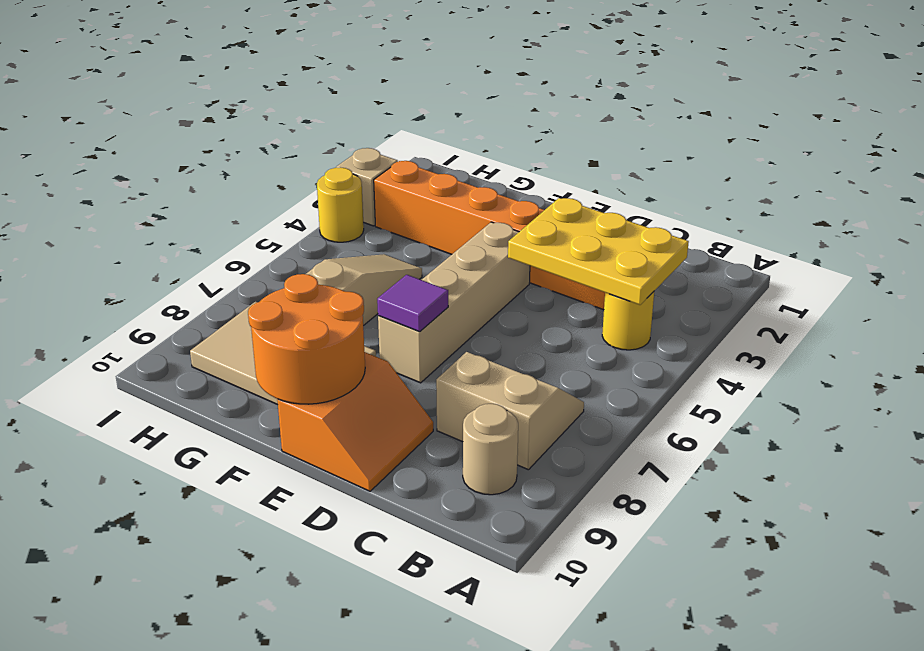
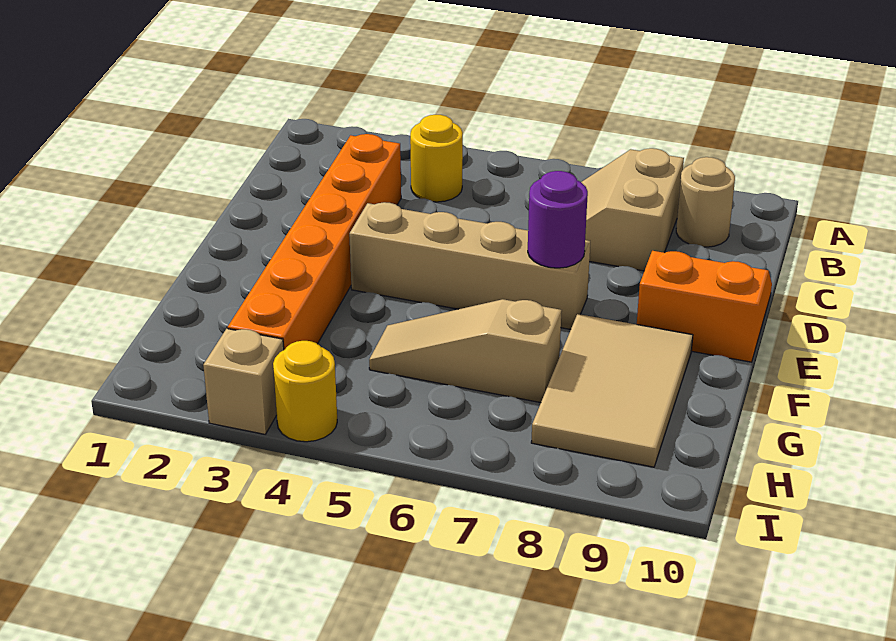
yellow 2x3 plate [508,198,689,305] -> none
purple 1x1 tile [377,275,448,332] -> purple 1x1 round brick [528,171,588,268]
orange 2x2 round brick [248,274,365,404] -> none

